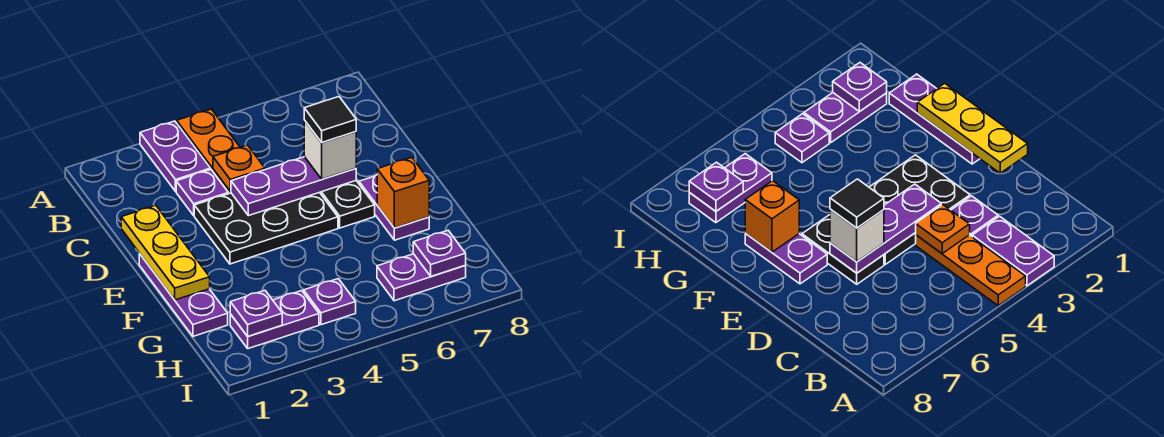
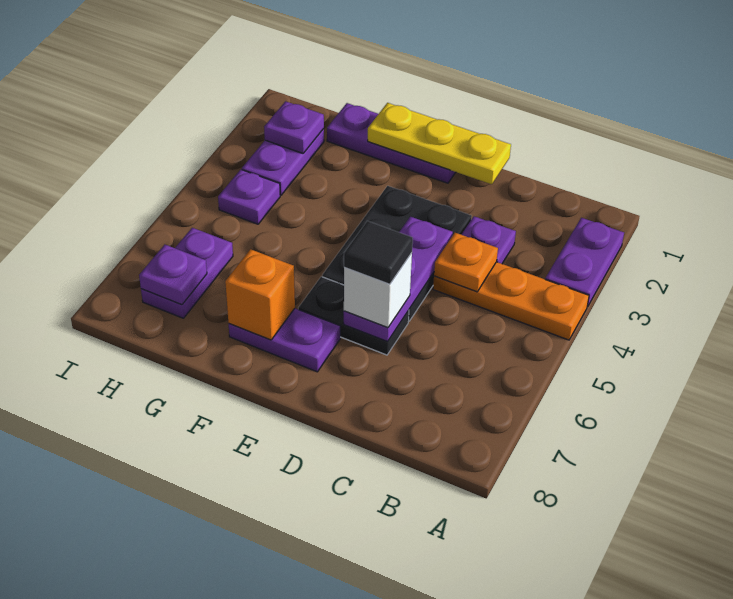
purple 1x2 plate [140,121,210,191] -> purple 1x2 plate turned to [545,218,624,307]

